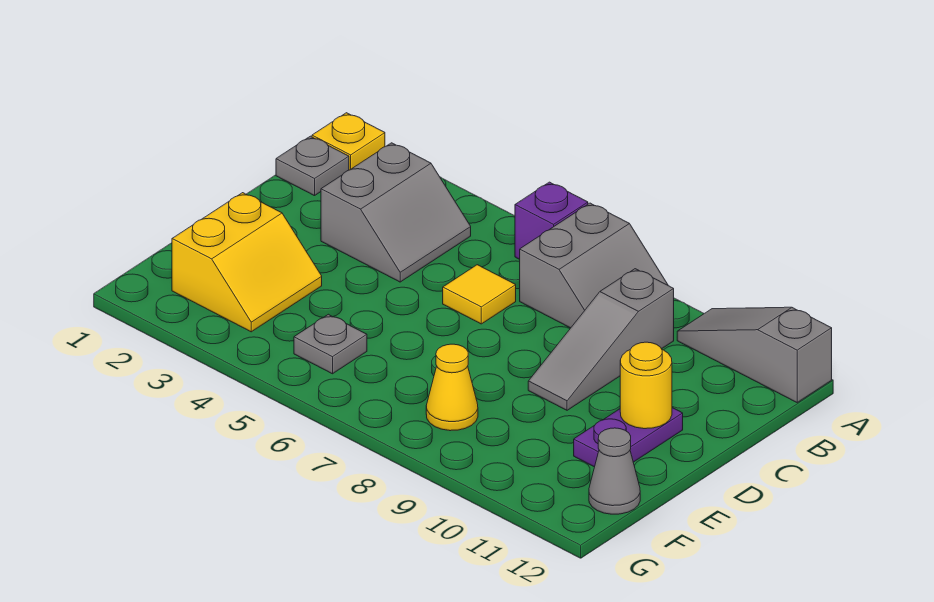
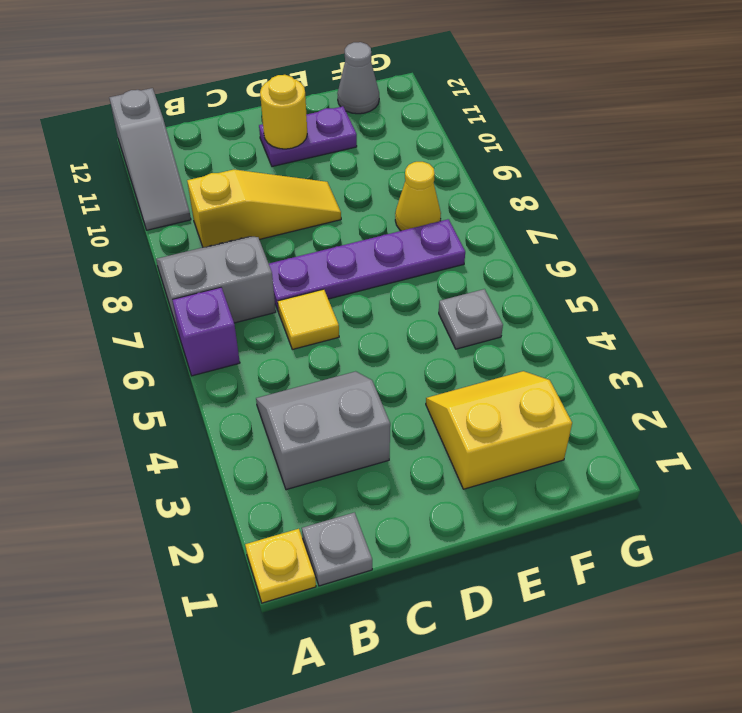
grey 1x3 slope [528,269,674,410] -> yellow 1x3 slope [187,170,341,247]
none -> purple 1x4 plate [269,219,465,312]

